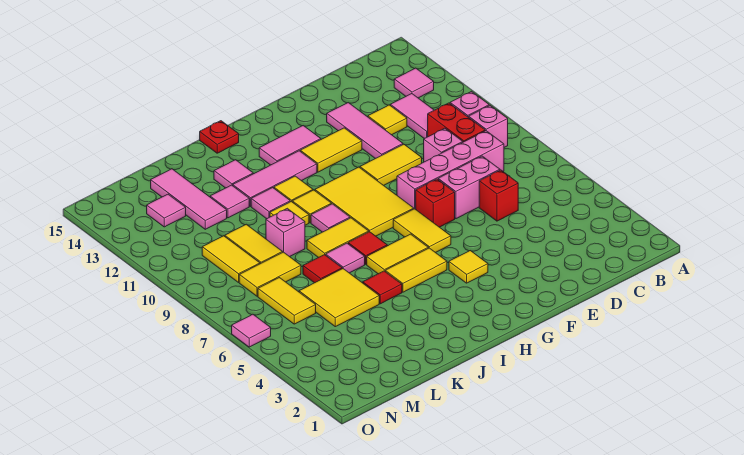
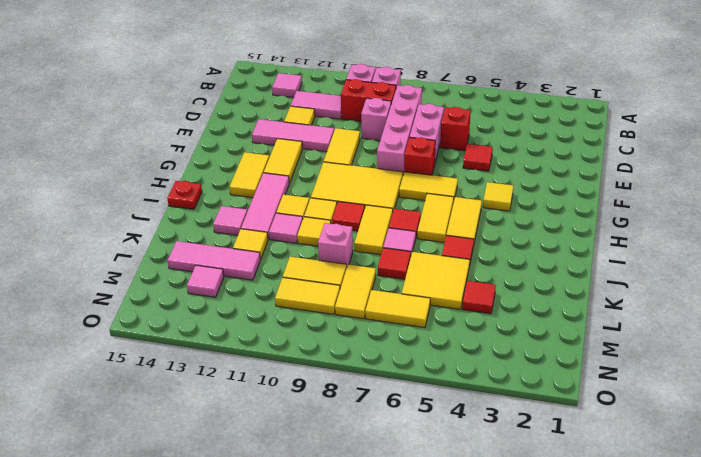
none -> red 1x1 tile [463,144,493,171]
pink 1x2 tile [259,126,321,165] -> yellow 1x2 tile [229,152,269,198]
pink 1x1 tile [311,204,350,232] -> red 1x1 tile [332,202,365,231]
pink 1x1 tile [210,185,249,218] -> yellow 1x1 tile [233,229,268,260]
none -> red 1x1 tile [462,281,496,314]
pink 1x1 tile [232,314,271,347] -> none

